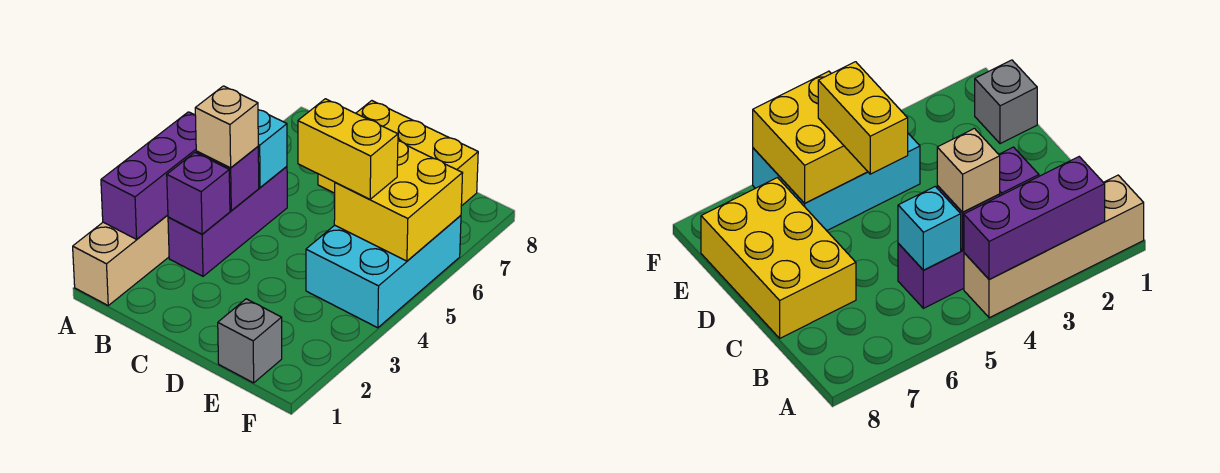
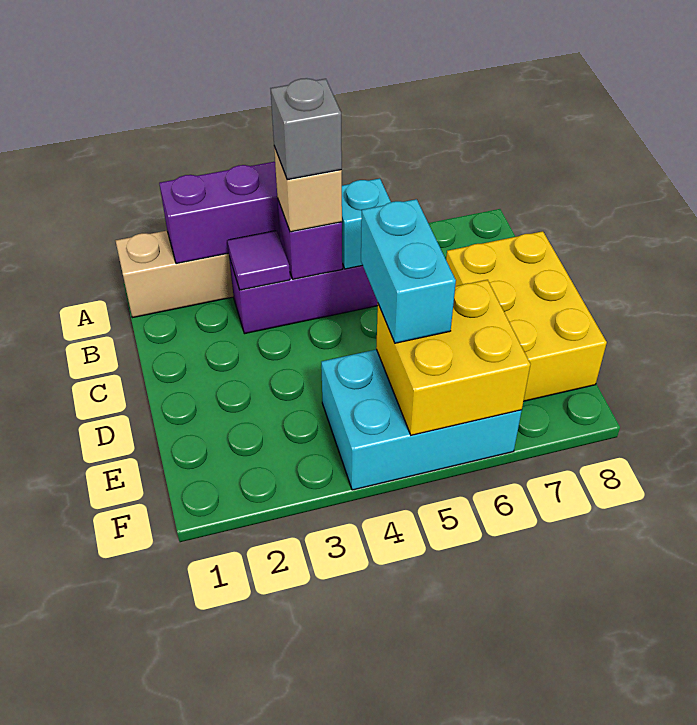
purple 1x1 brick [167,153,230,234] -> purple 1x1 tile [227,231,290,290]
yellow 1x2 brick [298,99,398,199] -> cyan 1x2 brick [361,199,456,343]
grey 1x1 brick [218,299,282,383] -> grey 1x1 brick moved to [270,78,342,180]

